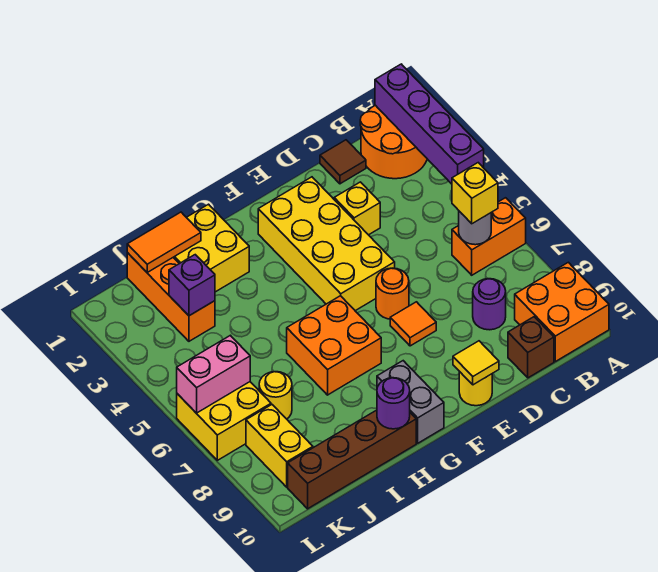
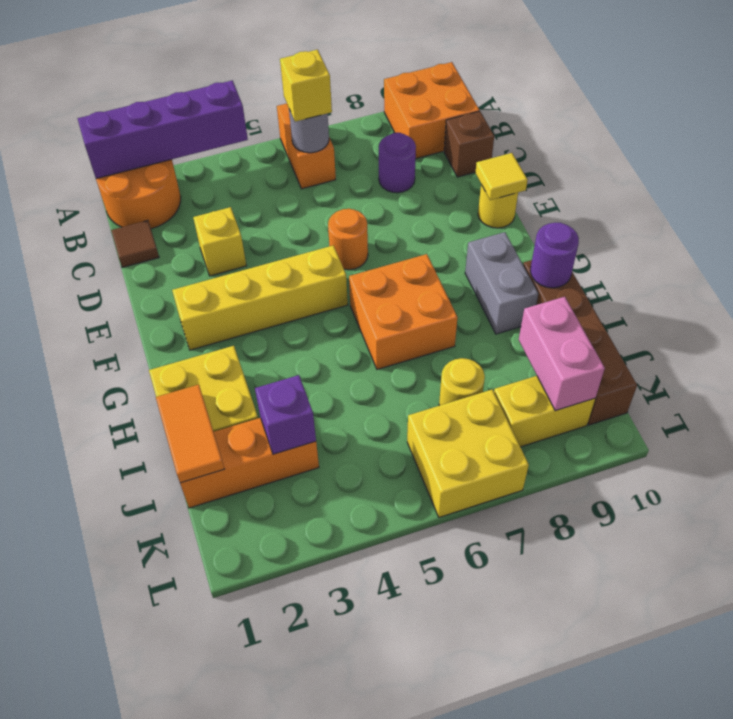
yellow 2x4 brick [258,177,395,311] -> yellow 1x4 brick [172,245,348,350]
orange 1x1 tile [390,302,436,346] -> none
grey 1x2 brick [377,361,444,443] -> grey 1x2 brick turned to [465,232,538,334]
pink 1x2 brick [177,335,250,413] -> pink 1x2 brick moved to [519,297,605,411]

